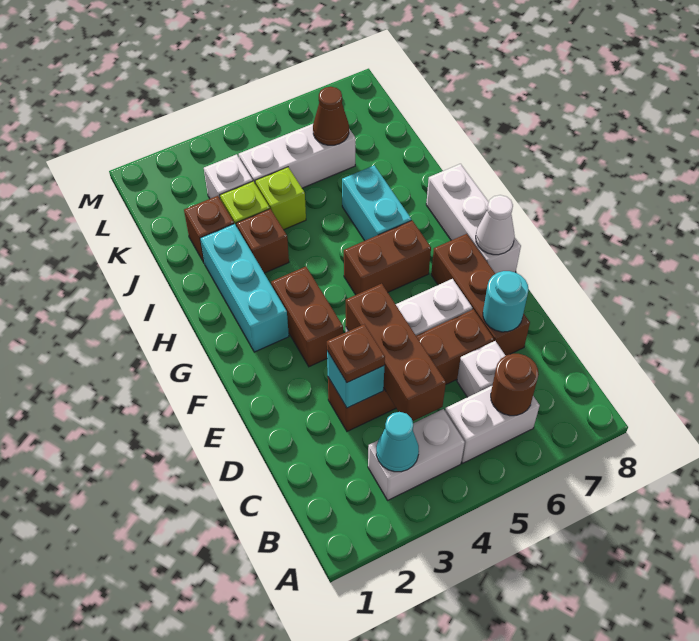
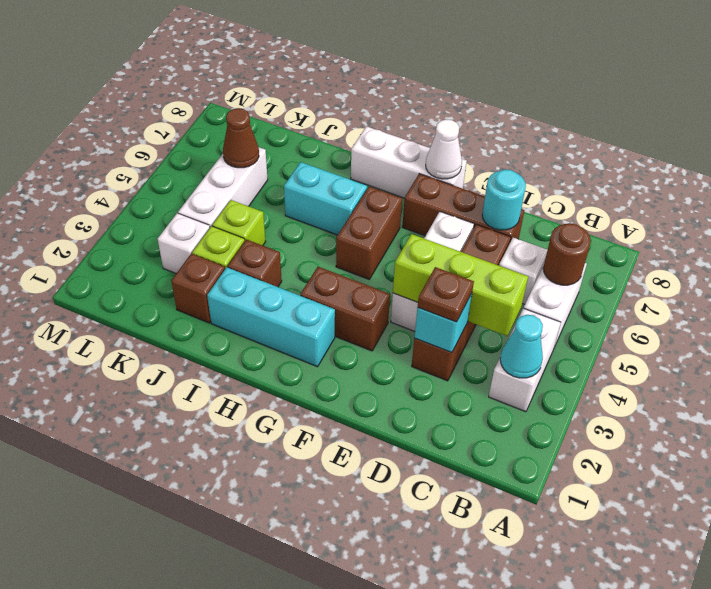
brown 1x3 brick [346,284,446,421] -> lime 1x3 brick [393,234,528,336]

